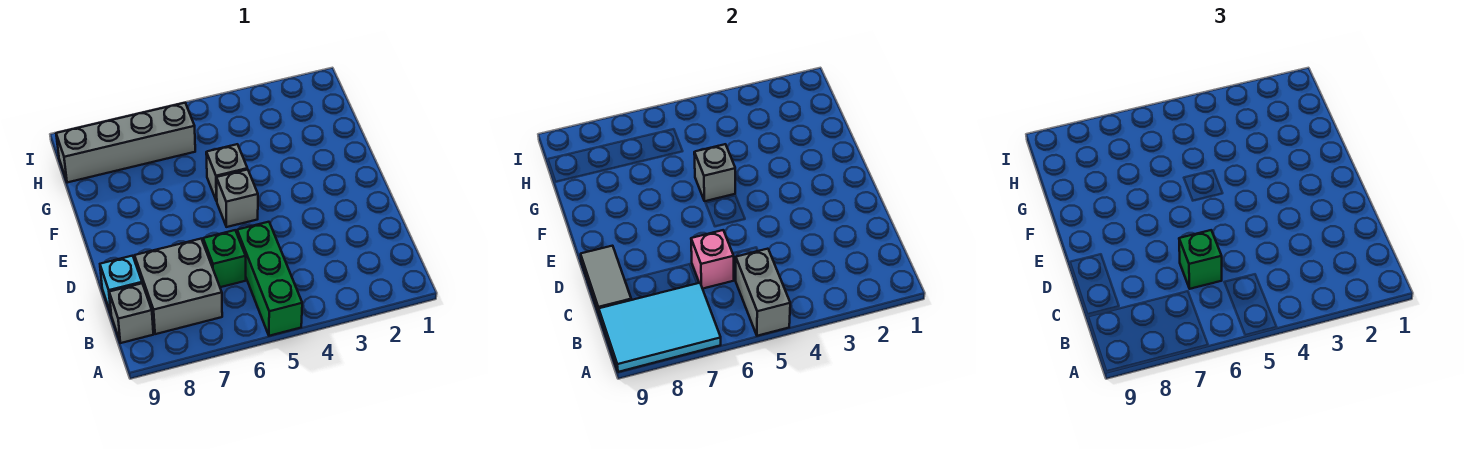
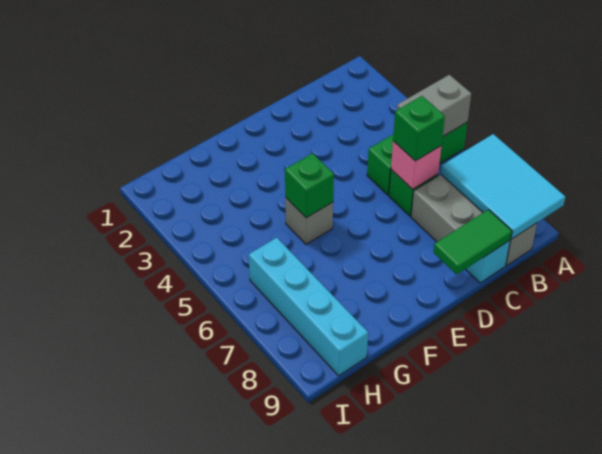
grey 1x2 tile [581,246,631,313] -> green 1x2 tile [433,210,512,274]
grey 1x1 brick [216,169,258,227] -> none
grey 1x1 brick [694,144,735,201] -> green 1x1 brick [285,153,334,218]
grey 1x4 brick [56,103,195,183] -> cyan 1x4 brick [249,238,368,376]

